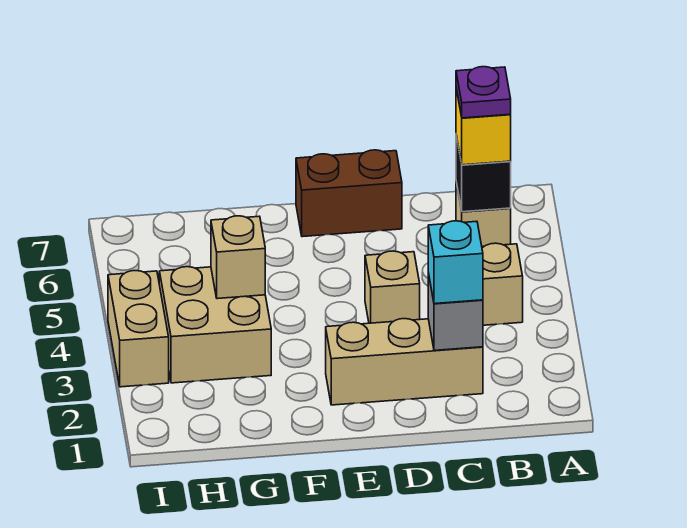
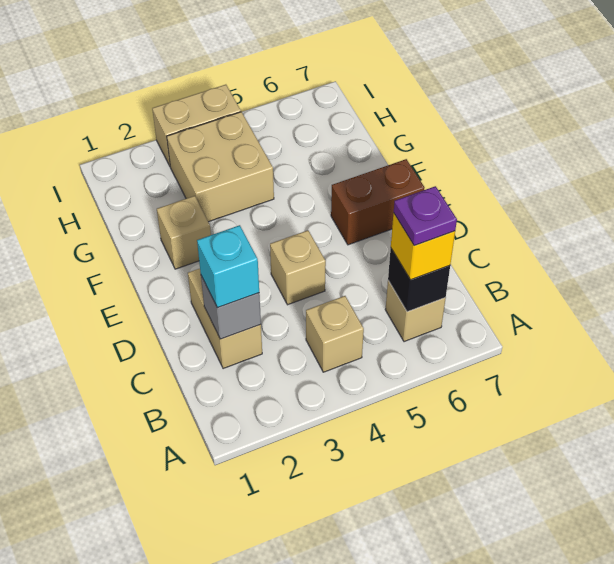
tan 1x3 brick [326,319,483,405] -> tan 1x2 brick [188,269,262,369]
brown 1x2 brick [296,150,402,237] -> brown 1x2 brick turned to [331,159,425,245]
tan 1x1 brick [211,216,265,299] -> tan 1x1 brick moved to [157,196,211,269]

